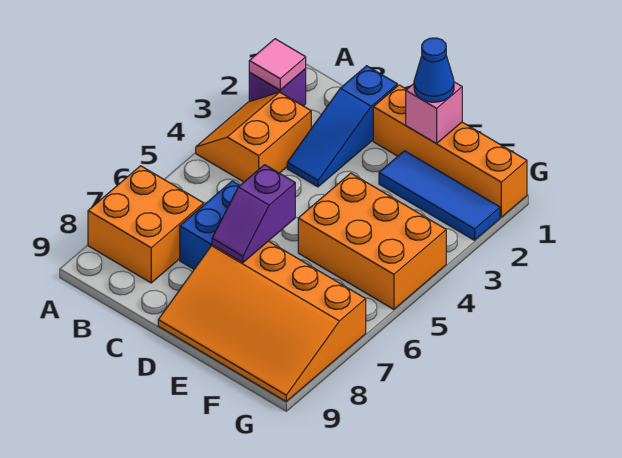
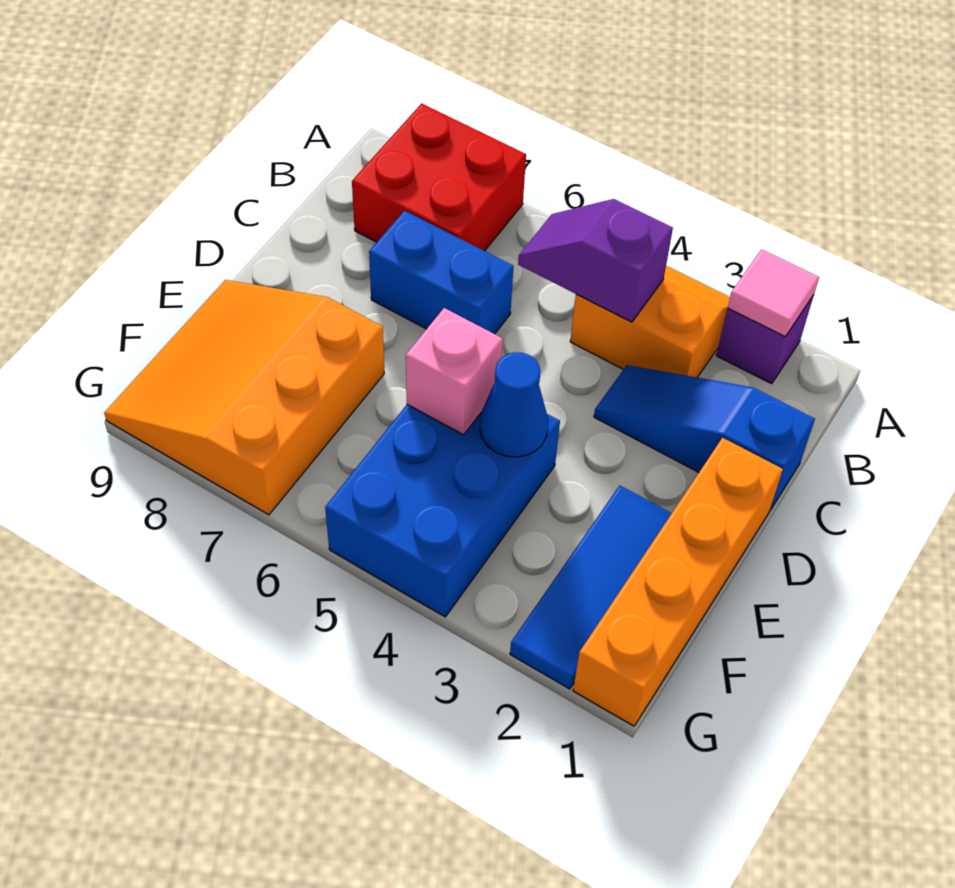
orange 2x2 brick [88,166,204,283] -> red 2x2 brick [352,103,526,251]
purple 1x2 slope [212,165,295,263] -> purple 1x2 slope moved to [518,199,673,322]
orange 3x4 slope [158,241,366,401] -> orange 3x3 slope [104,280,384,515]
pink 1x1 brick [406,82,462,144] -> pink 1x1 brick moved to [406,308,503,435]
blue 1x1 cone [414,38,454,102] -> blue 1x1 cone moved to [480,352,548,457]
orange 2x3 brick [298,173,446,309] -> blue 2x3 brick [325,405,560,617]

